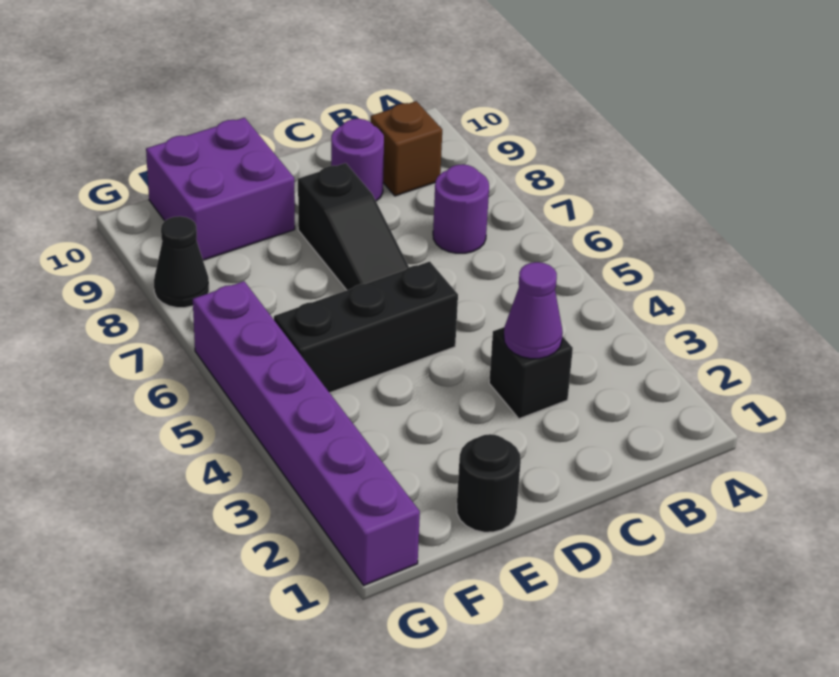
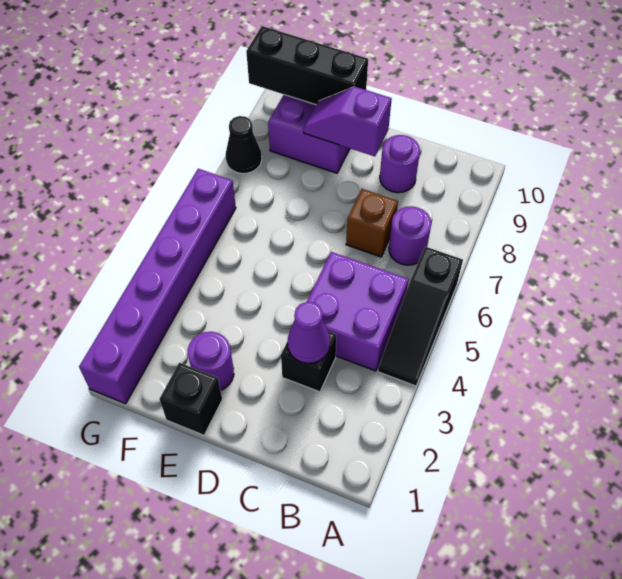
none -> purple 2x2 brick [307,252,409,371]
brown 1x1 brick [371,101,442,196] -> brown 1x1 brick moved to [346,189,398,257]
black 1x3 brick [274,261,458,393] -> black 1x3 brick moved to [246,26,368,105]
black 1x3 slope [298,163,409,290] -> black 1x3 slope moved to [378,247,463,386]
none -> purple 1x2 slope [304,87,392,156]
black 1x1 round brick [457,434,521,532] -> black 1x1 brick [160,363,222,435]
none -> purple 1x1 round brick [188,332,234,390]

